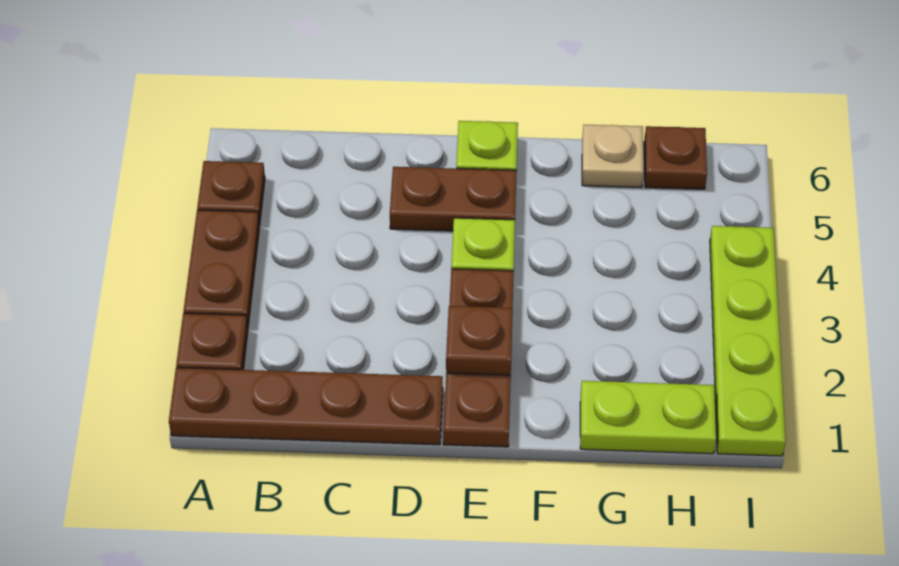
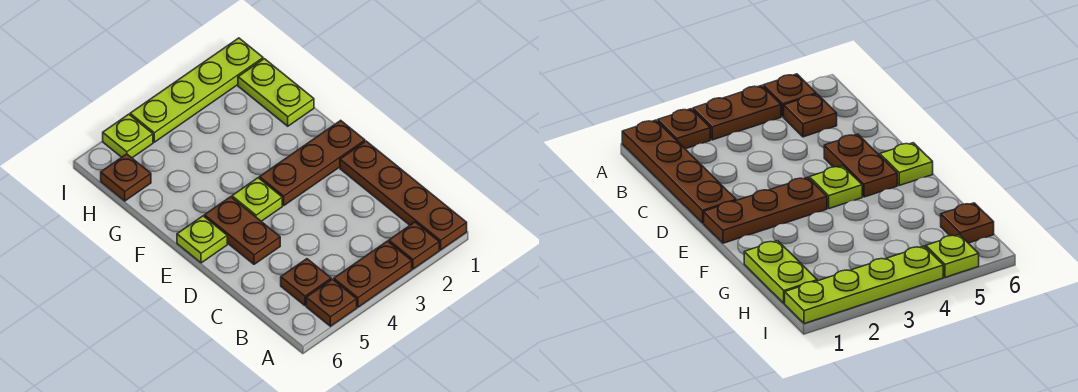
brown 1x1 plate [446,306,513,375] -> brown 1x1 plate moved to [281,259,331,306]
tan 1x1 plate [582,125,643,188] -> none
none -> lime 1x1 plate [103,114,153,158]

